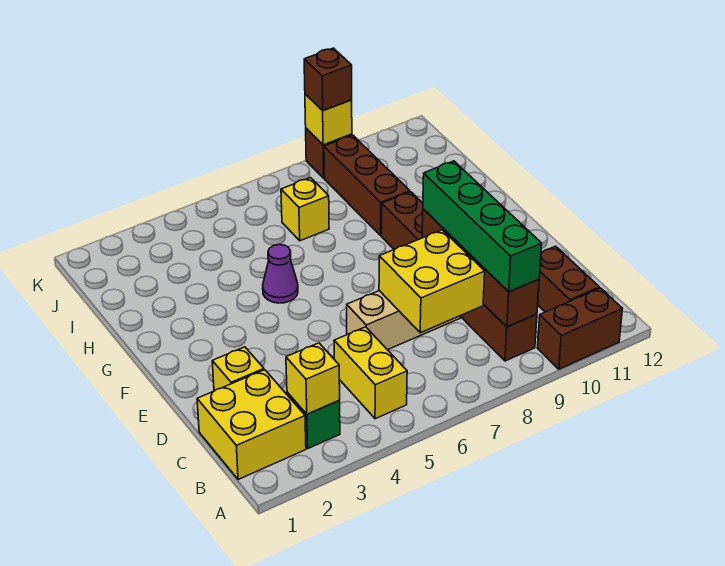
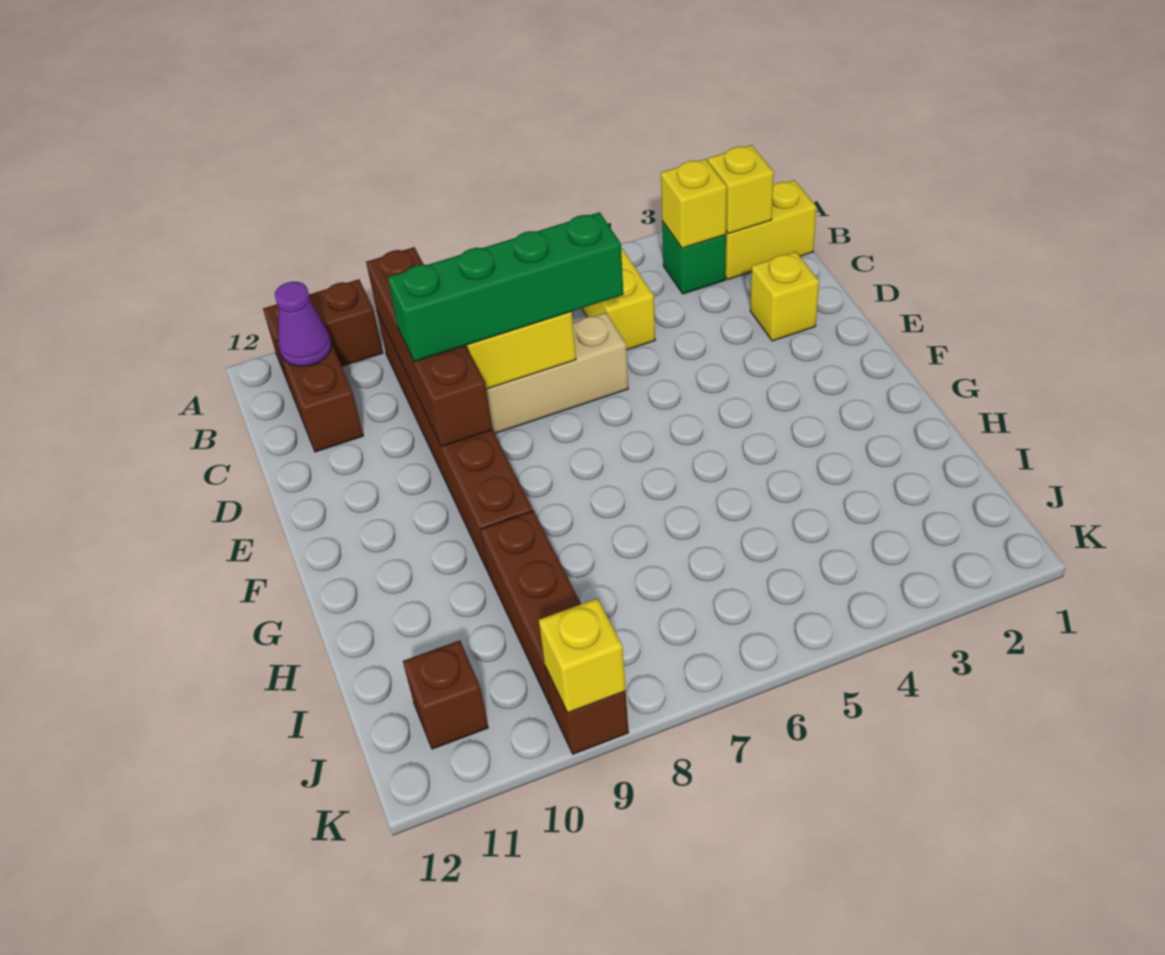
yellow 2x2 brick [197,370,306,480] -> yellow 1x2 brick [725,180,816,280]
green 1x4 brick [423,161,542,292] -> green 1x4 brick turned to [388,212,624,362]
purple 1x1 cone [263,244,298,303] -> purple 1x1 cone moved to [275,282,331,366]
yellow 1x1 brick [281,178,329,241] -> yellow 1x1 brick moved to [708,145,774,234]
brown 1x1 brick [304,48,352,111] -> brown 1x1 brick moved to [403,640,488,749]

